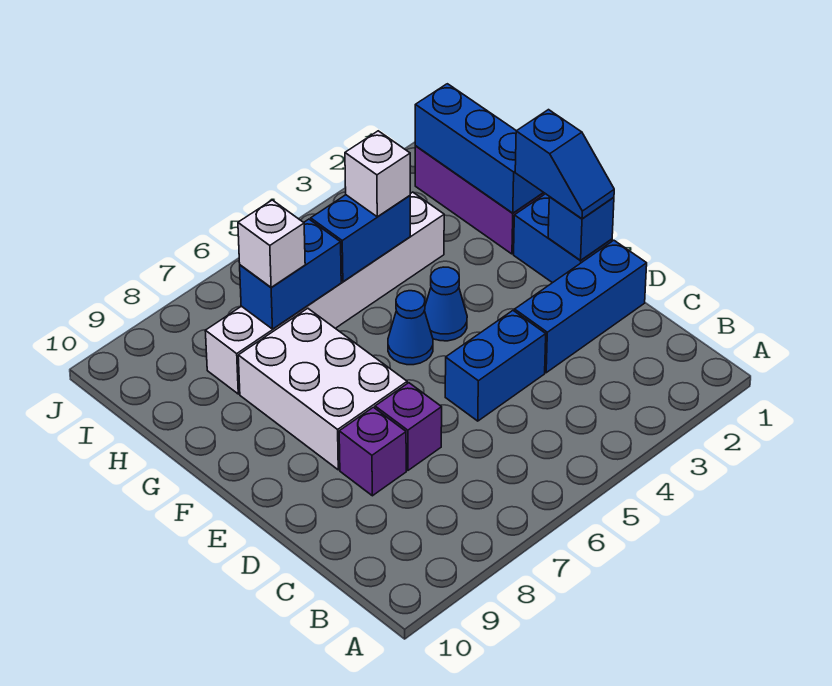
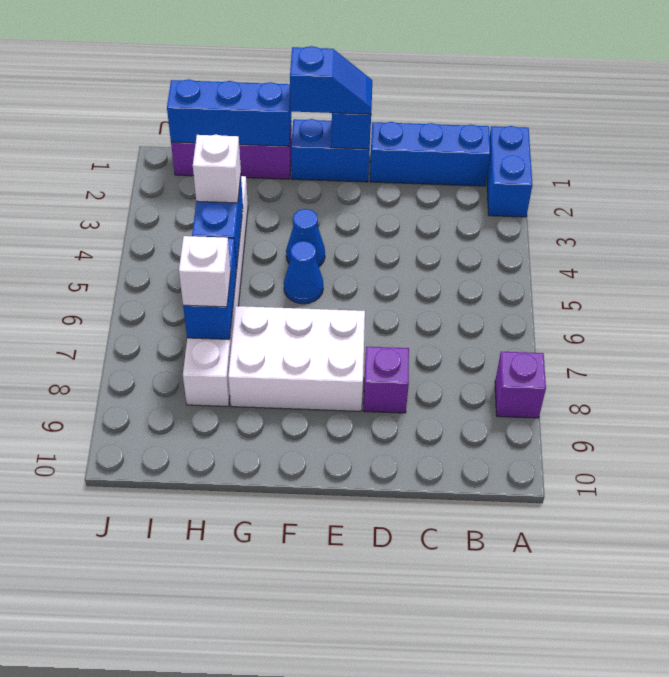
blue 1x3 brick [515,240,647,373] -> blue 1x3 brick turned to [370,122,490,186]
blue 1x2 brick [445,311,546,421] -> blue 1x2 brick moved to [487,126,532,217]
purple 1x1 brick [375,383,442,470] -> purple 1x1 brick moved to [495,352,546,418]

